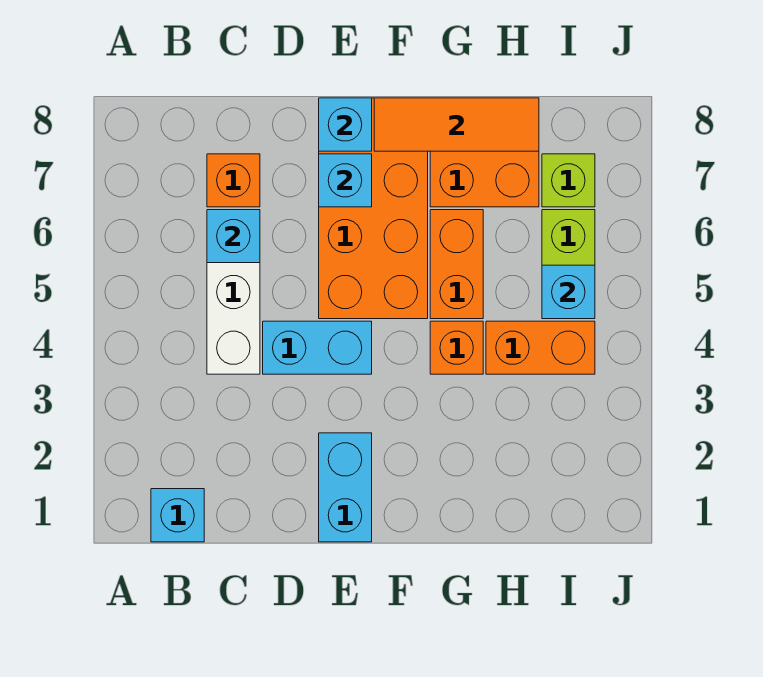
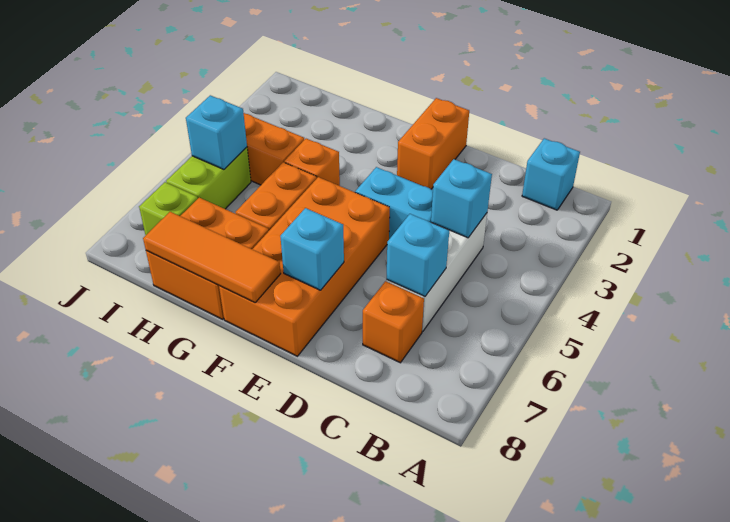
cyan 1x2 brick [319,433,372,542] -> orange 1x2 brick [397,98,469,189]
cyan 1x1 brick [319,98,372,151] -> cyan 1x1 brick moved to [431,159,492,238]

